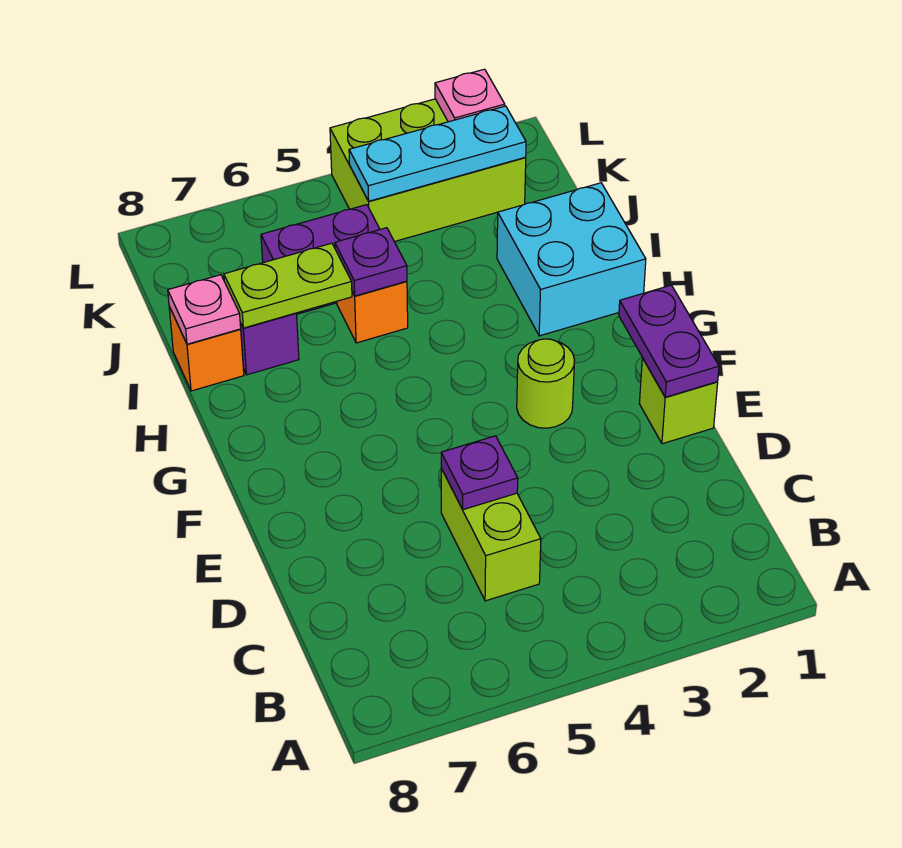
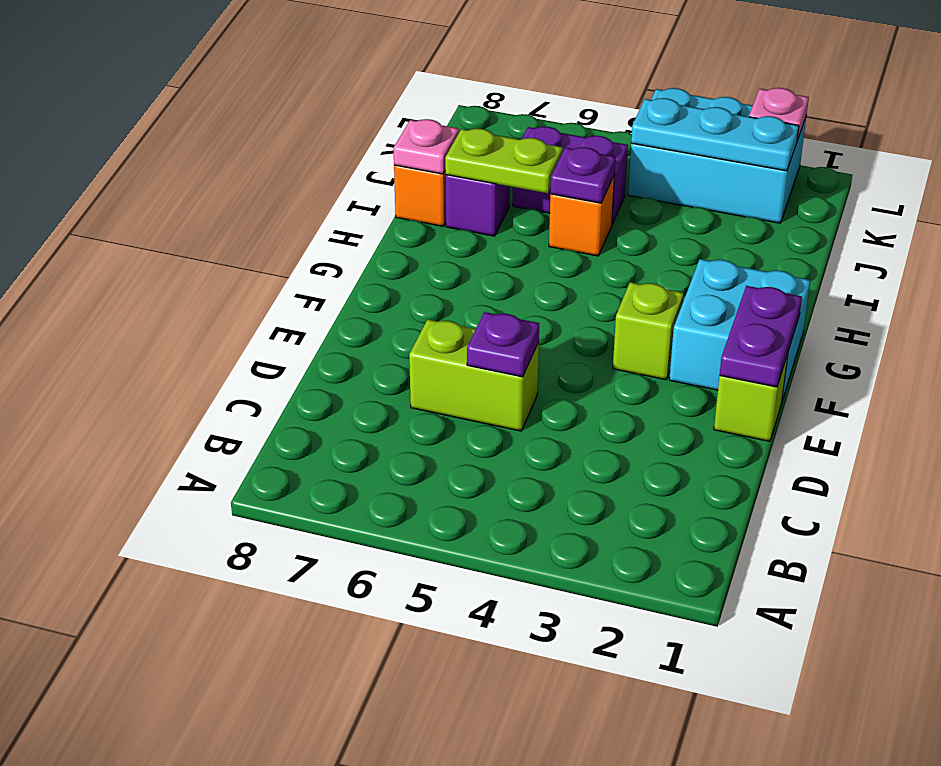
lime 1x2 brick [441,469,541,601] -> lime 1x2 brick turned to [409,319,539,431]
lime 1x1 round brick [517,339,575,428] -> lime 1x1 brick [613,282,684,380]
cyan 2x2 brick [497,183,646,336] -> cyan 2x2 brick moved to [669,259,810,401]
lime 2x3 brick [330,99,526,242] -> cyan 2x3 brick [628,88,806,223]

